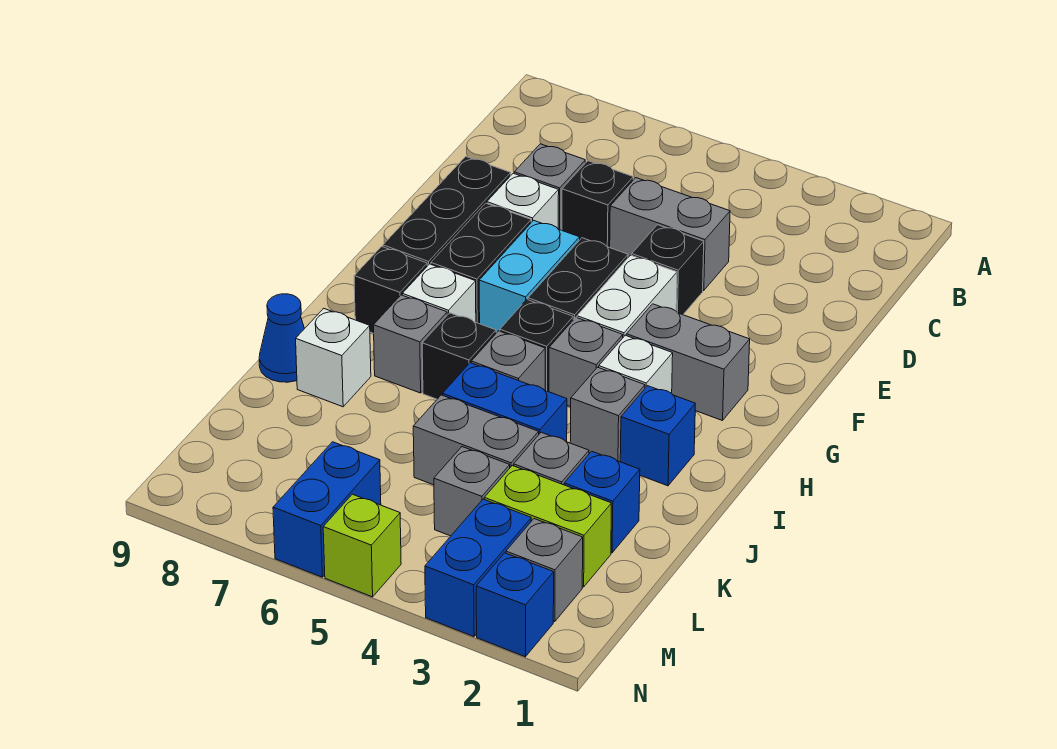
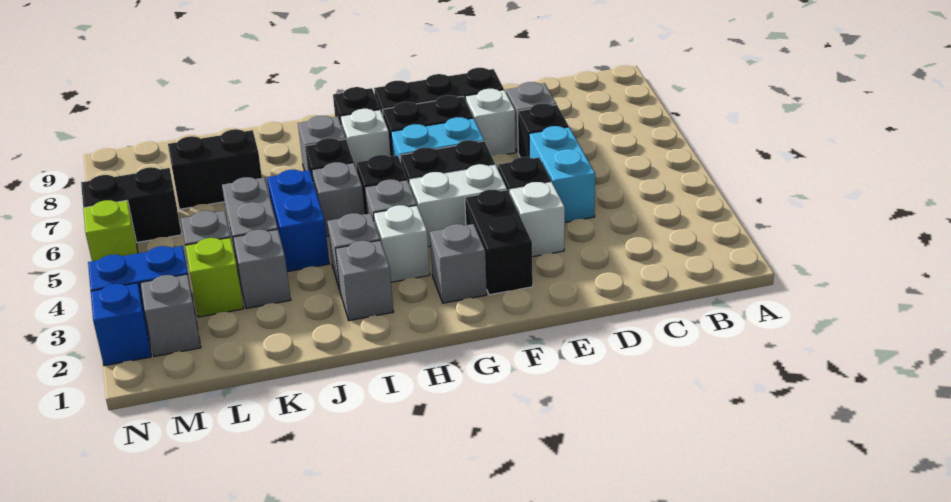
grey 1x2 brick [610,178,730,291] -> cyan 1x2 brick [529,126,595,222]
none -> black 1x2 brick [465,190,533,295]
grey 1x2 brick [626,304,750,421] -> grey 1x1 brick [430,224,487,303]
blue 1x1 brick [620,386,695,486] -> grey 1x1 brick [335,240,393,321]
white 1x1 brick [296,308,371,407] -> white 1x1 brick moved to [510,182,565,257]
blue 1x1 cone [259,294,304,382] -> none
blue 1x1 brick [564,451,640,553] -> none
none -> black 1x2 brick [168,129,262,209]
lime 1x2 brick [484,466,611,587] -> lime 1x1 brick [185,237,244,317]
blue 1x2 brick [273,442,381,577] -> black 1x2 brick [81,167,182,243]

